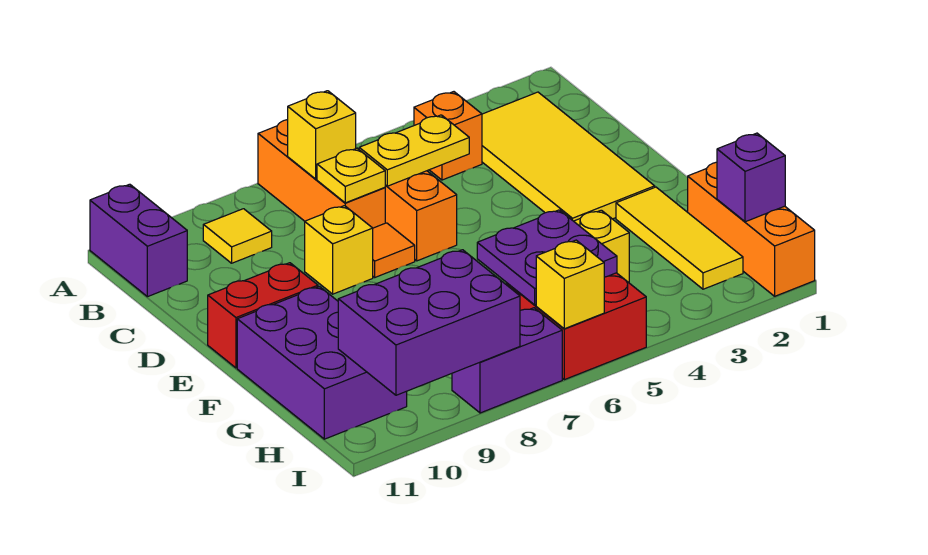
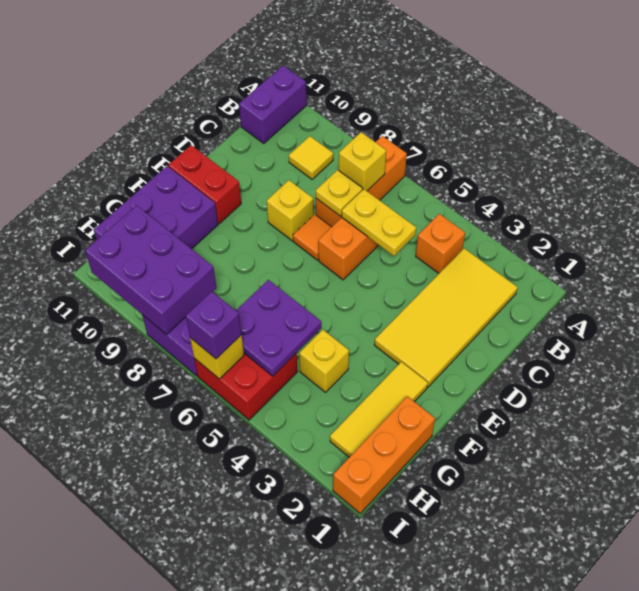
purple 1x1 brick [717,133,785,222] -> purple 1x1 brick moved to [186,292,241,359]

